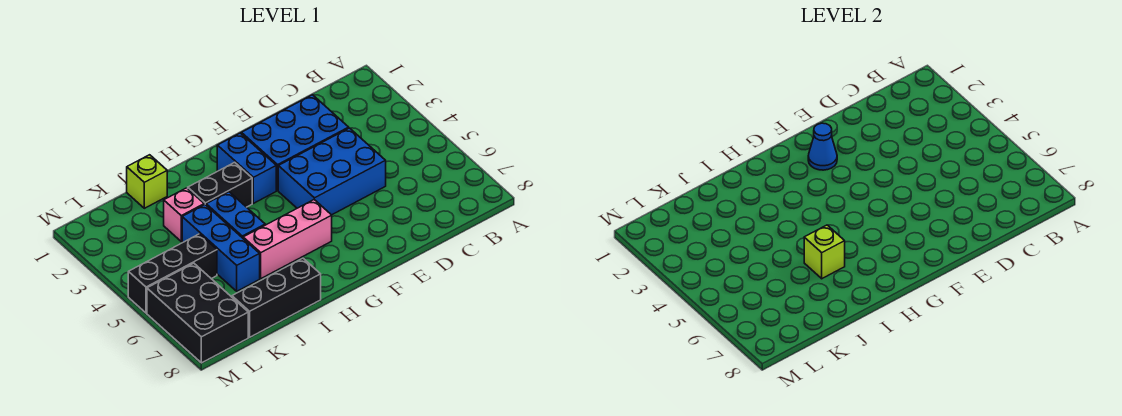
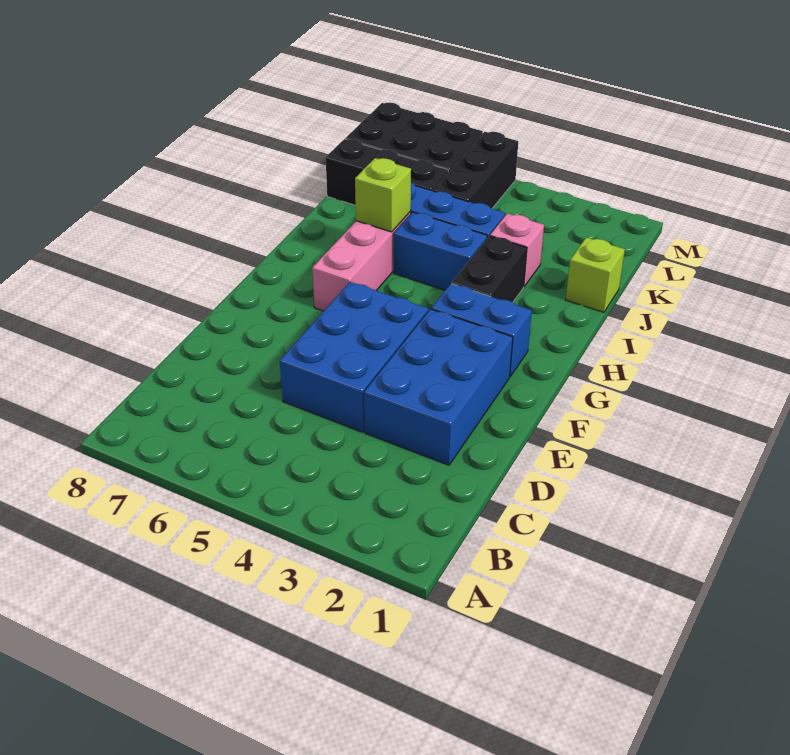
blue 1x1 cone [808,123,837,170] -> none
black 1x3 brick [232,258,321,337] -> black 1x3 brick turned to [326,139,448,205]

